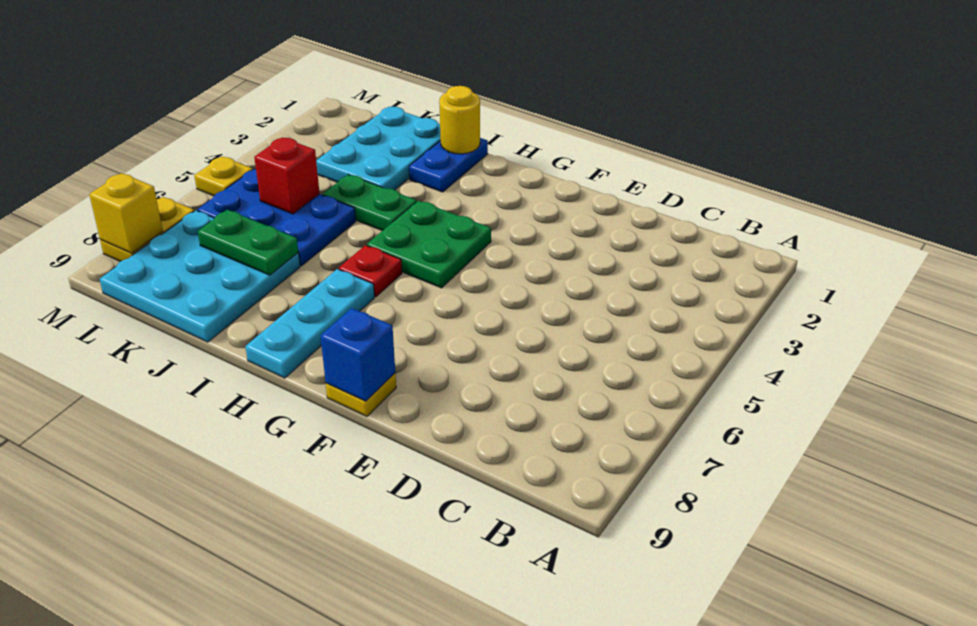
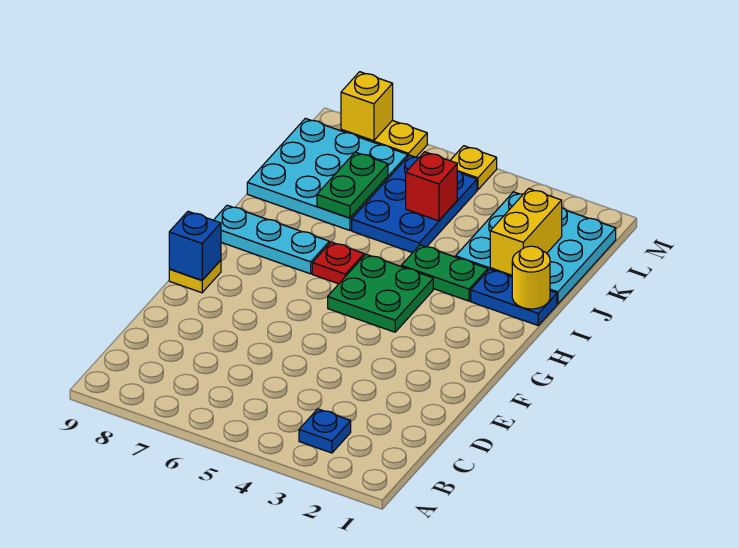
none -> blue 1x1 plate [299,409,351,453]
green 1x2 plate [323,175,417,231] -> green 1x2 plate turned to [401,245,488,301]
cyan 2x3 plate [316,107,441,190] -> cyan 3x3 plate [456,192,616,304]
none -> yellow 1x2 brick [490,189,562,275]

